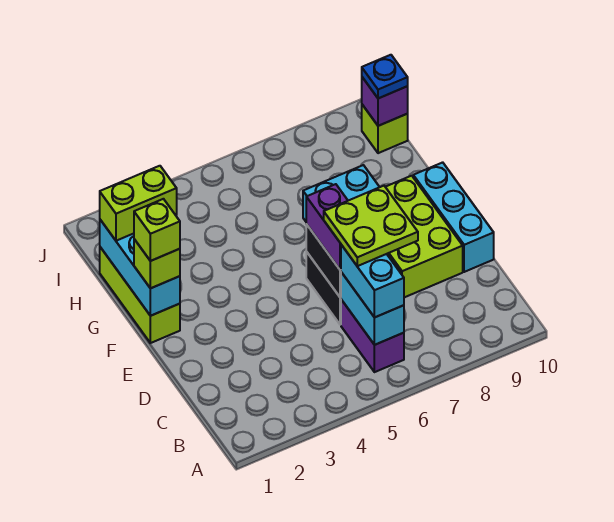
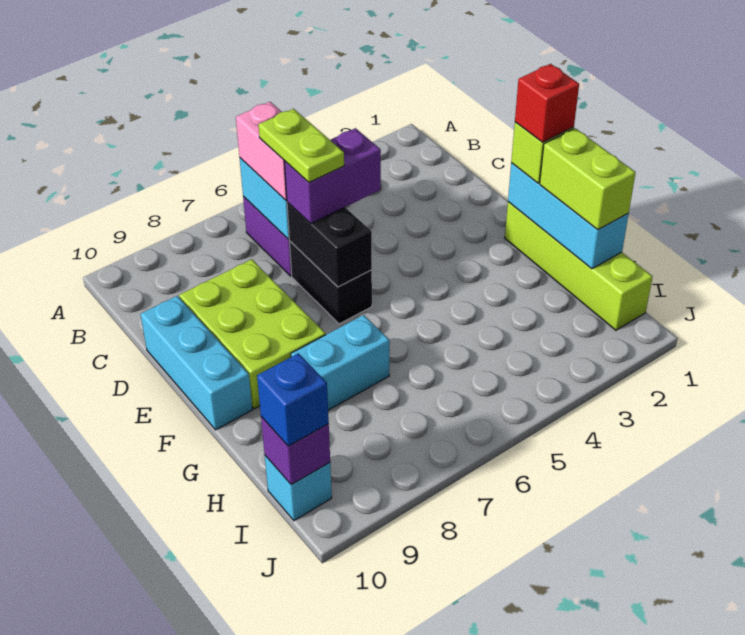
cyan 1x2 brick [341,245,404,318] -> pink 1x2 brick [236,102,287,200]
lime 2x2 plate [324,186,418,266] -> lime 1x2 plate [259,109,344,182]
purple 1x2 brick [306,184,348,270] -> purple 1x2 brick turned to [284,128,381,224]
lime 1x3 brick [100,247,180,343] -> lime 1x4 brick [505,202,653,330]
lime 1x1 brick [134,199,180,261] -> red 1x1 brick [515,64,579,142]
lime 1x2 brick [100,166,177,241] -> lime 1x2 brick turned to [540,128,636,230]
lime 1x1 brick [362,105,408,153] -> cyan 1x1 brick [265,456,332,520]
blue 1x1 plate [362,55,408,98] -> blue 1x1 brick [257,353,329,446]

